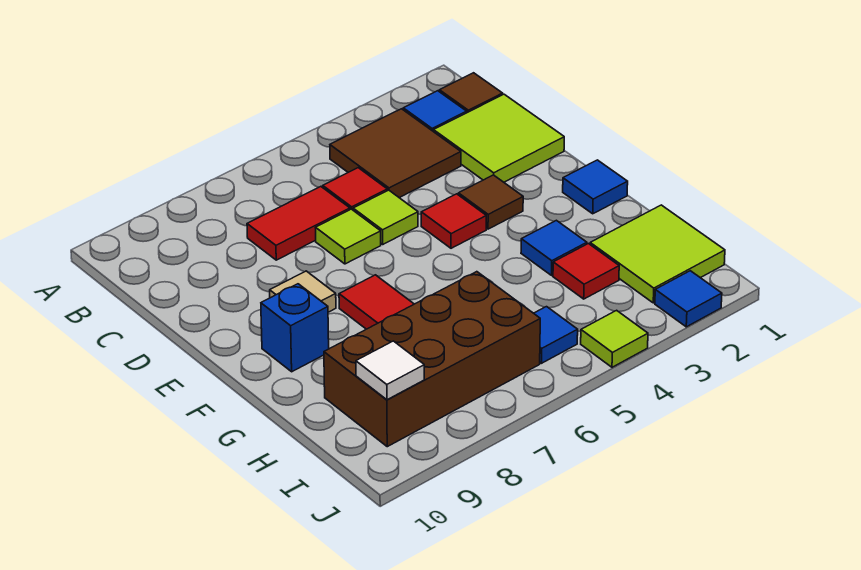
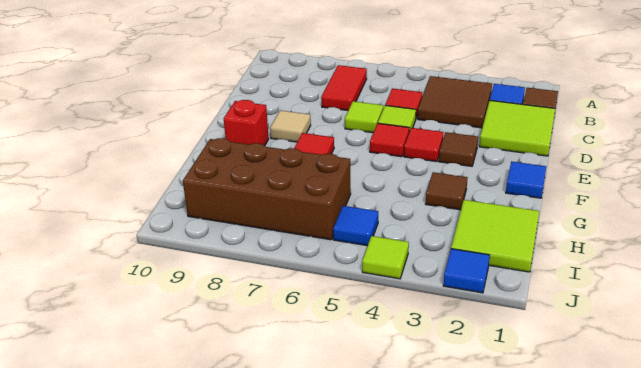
red 1x2 tile [247,187,350,260] -> red 1x2 tile turned to [321,65,367,110]
blue 1x1 brick [261,284,329,372] -> red 1x1 brick [224,100,269,146]
blue 1x1 tile [521,220,587,275] -> brown 1x1 tile [426,172,468,210]
red 1x1 tile [553,244,619,299] -> red 1x1 tile moved to [370,123,409,157]
white 1x1 tile [356,341,424,400] -> none

